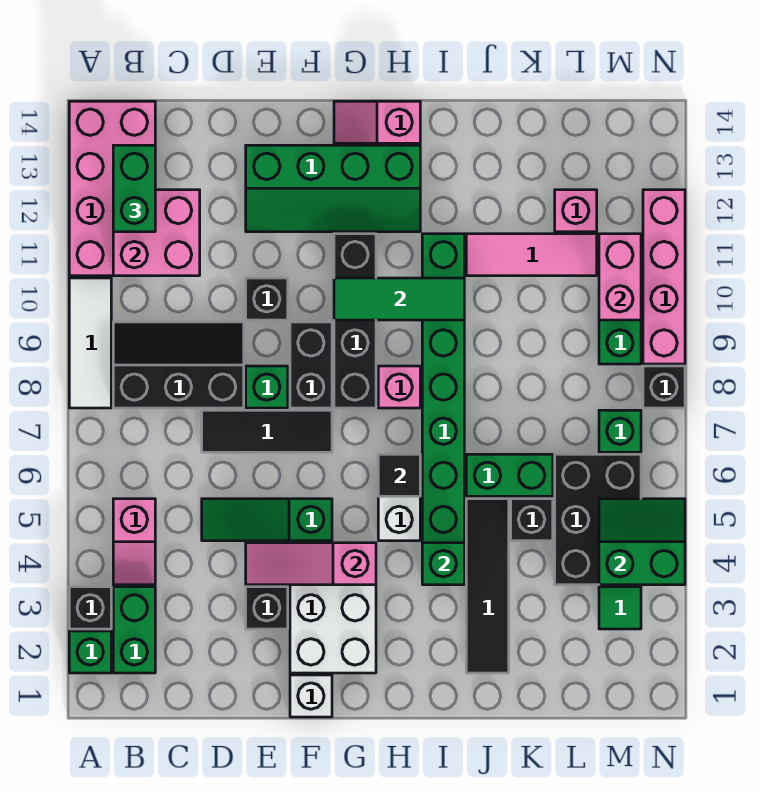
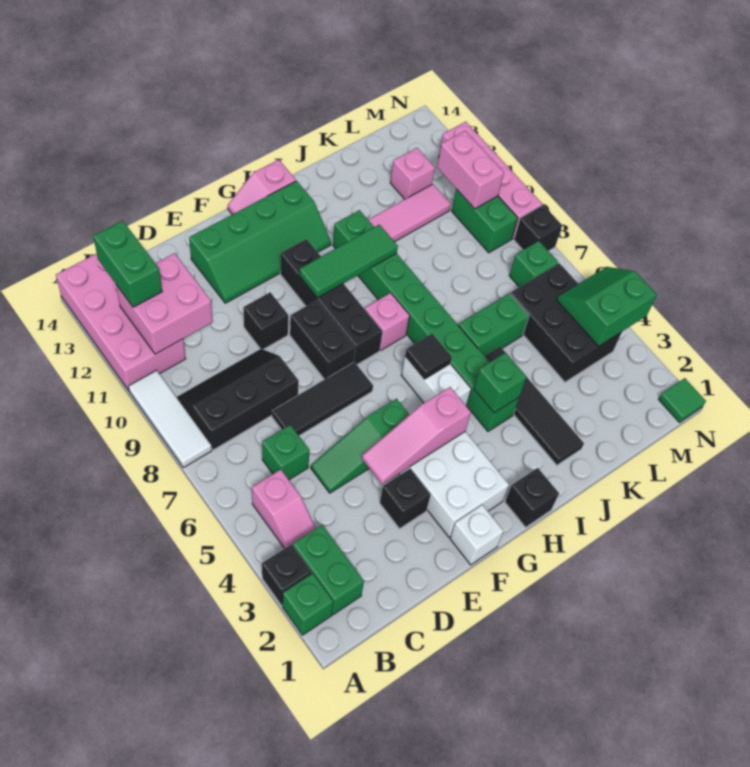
green 1x1 brick [246,366,288,408] -> green 1x1 brick moved to [262,425,310,480]
black 1x1 brick [511,499,553,541] -> black 1x1 brick moved to [505,468,559,527]
green 1x1 tile [599,587,641,629] -> green 1x1 tile moved to [659,378,706,423]

